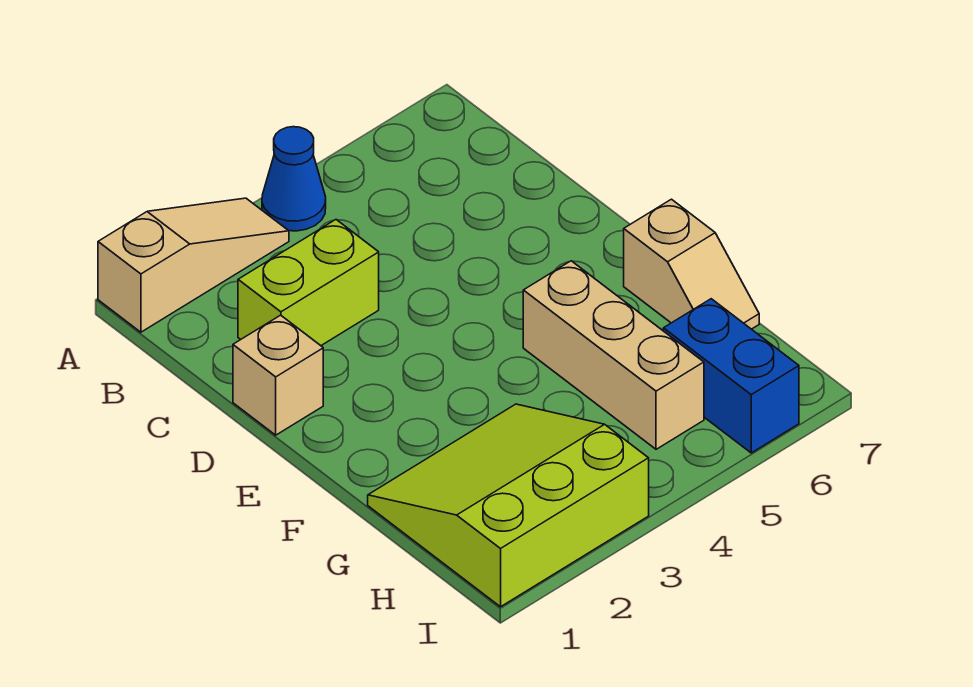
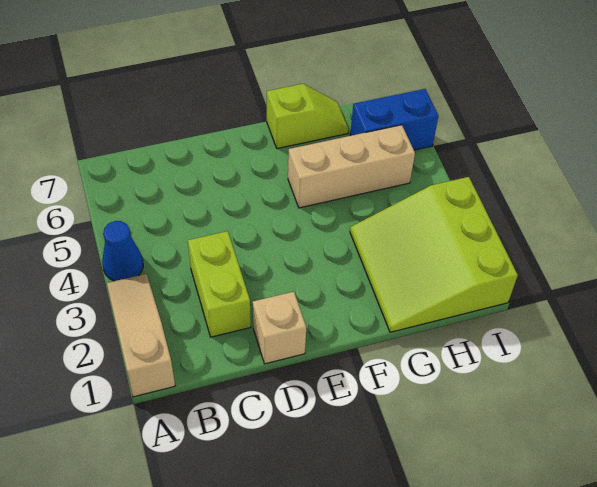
tan 1x2 slope [624,199,759,329] -> lime 1x2 slope [267,84,348,149]

